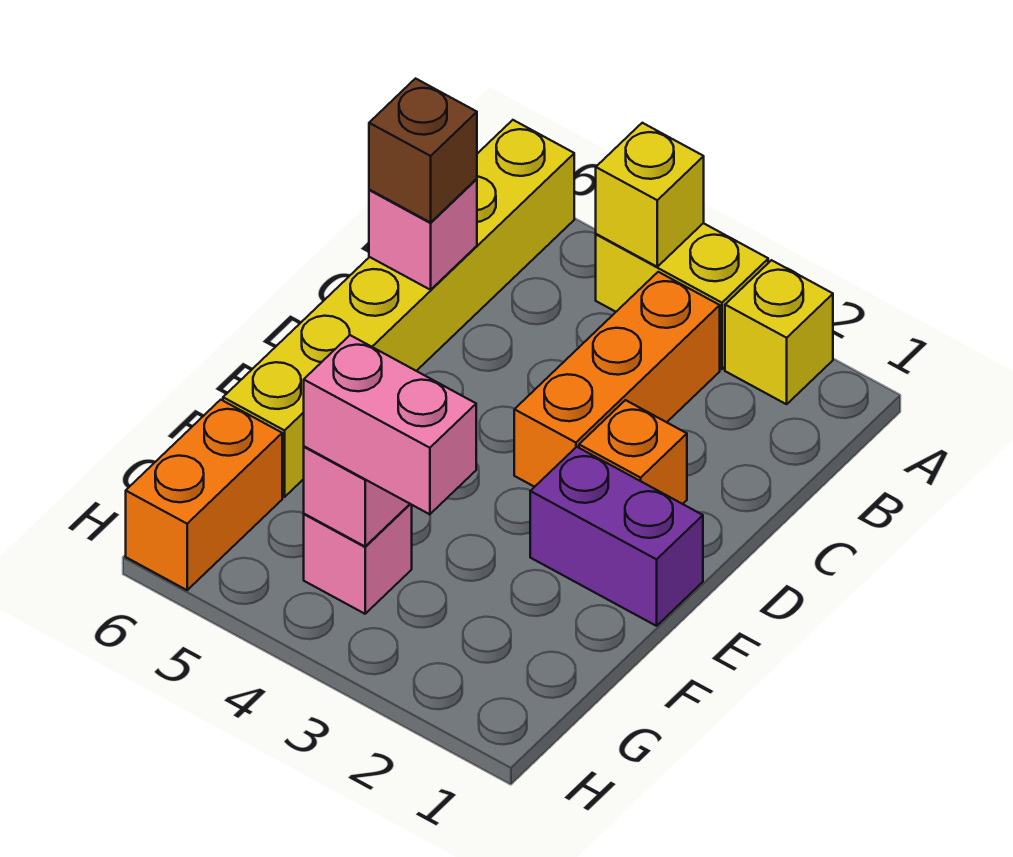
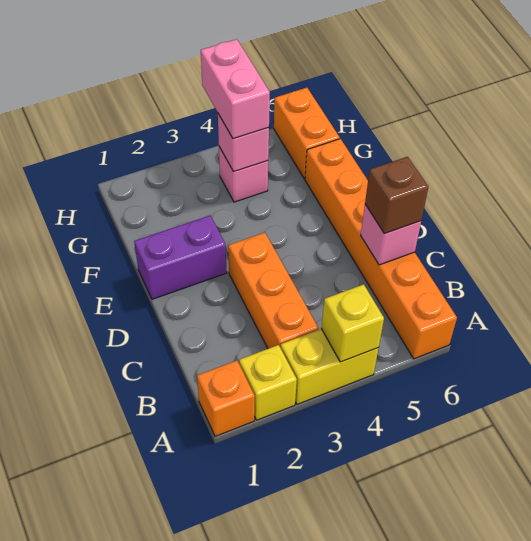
yellow 1x6 brick [223,120,574,497] -> orange 1x6 brick [305,139,457,359]
orange 1x1 brick [579,400,687,504] -> orange 1x1 brick moved to [197,361,255,436]
pink 1x2 brick [304,335,476,514] -> pink 1x2 brick turned to [201,39,270,139]

